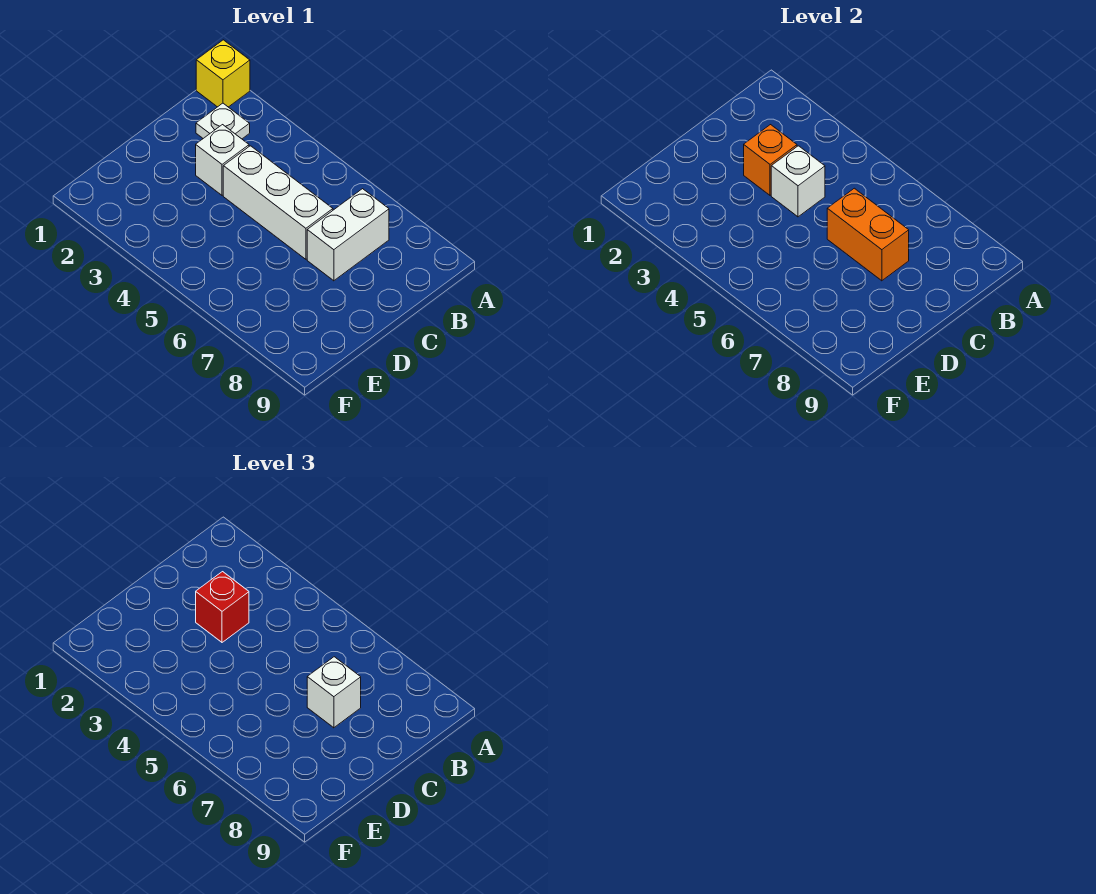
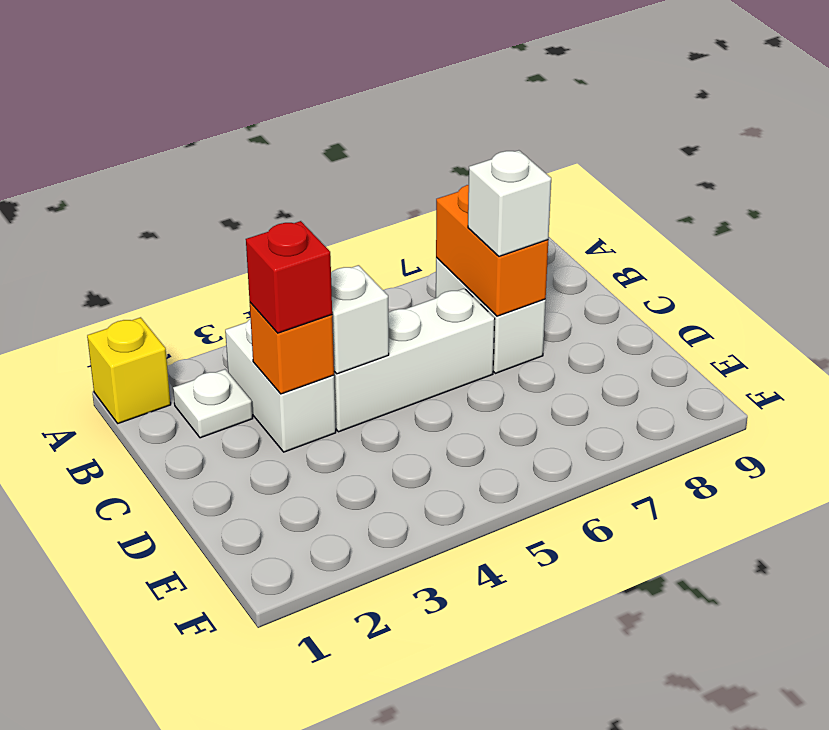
white 1x1 brick [196,125,249,195] -> white 1x2 brick [225,318,336,452]
orange 1x2 brick [827,188,909,281] -> orange 1x2 brick turned to [436,185,548,316]

